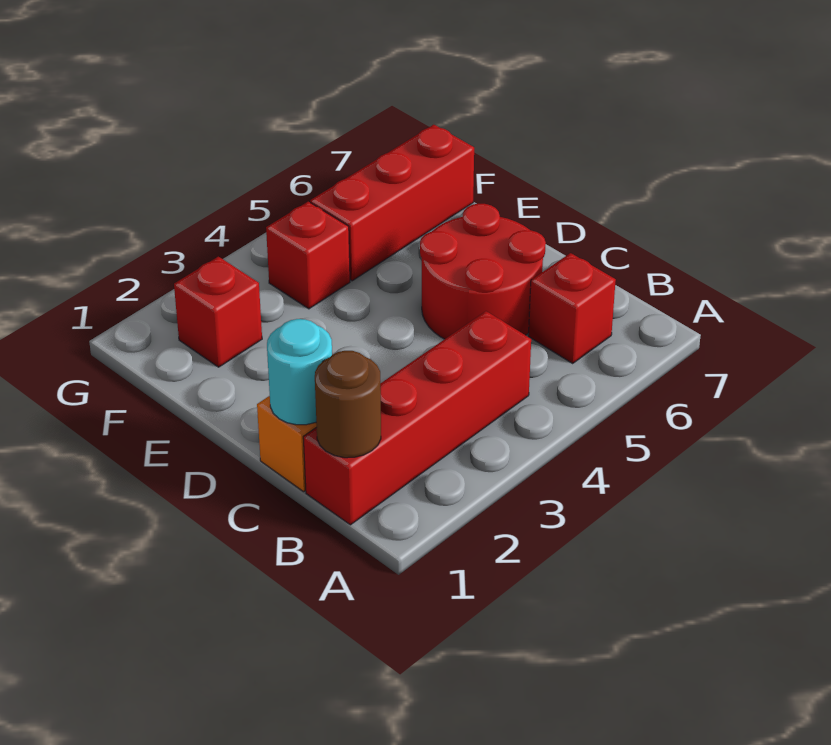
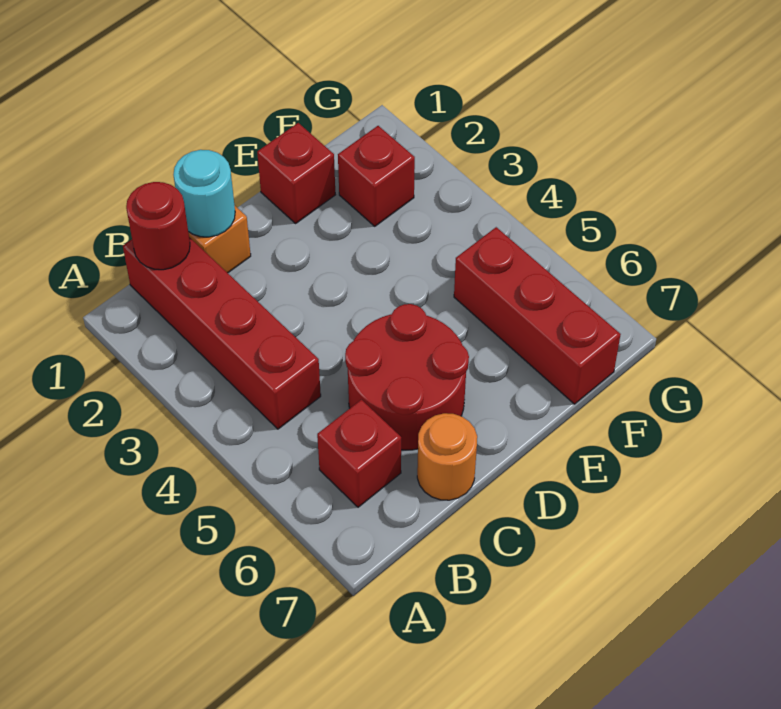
brown 1x1 round brick [315,351,381,458] -> red 1x1 round brick [126,182,190,270]
none -> orange 1x1 round brick [417,413,477,500]
red 1x1 brick [266,202,350,309] -> red 1x1 brick moved to [257,123,335,223]

